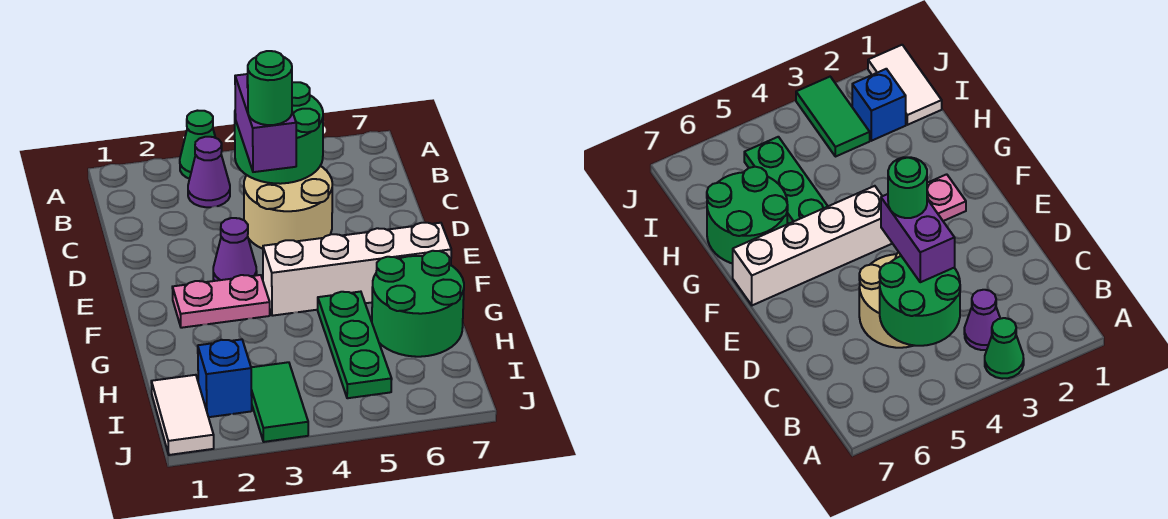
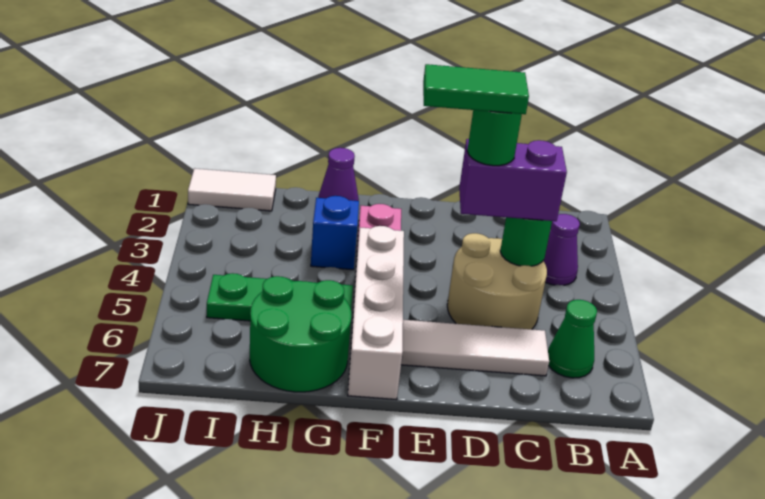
green 1x1 cone [180,111,215,179] -> green 1x1 cone moved to [548,300,597,378]
green 2x2 round brick [235,82,323,184] -> green 1x1 round brick [500,217,552,266]
none -> white 1x3 tile [401,320,549,376]
purple 1x1 cone [213,218,257,281] -> purple 1x1 cone moved to [318,148,359,201]
blue 1x1 brick [198,339,252,417] -> blue 1x1 brick moved to [311,196,359,270]
green 1x2 tile [251,362,308,442] -> green 1x2 tile moved to [423,64,529,114]

